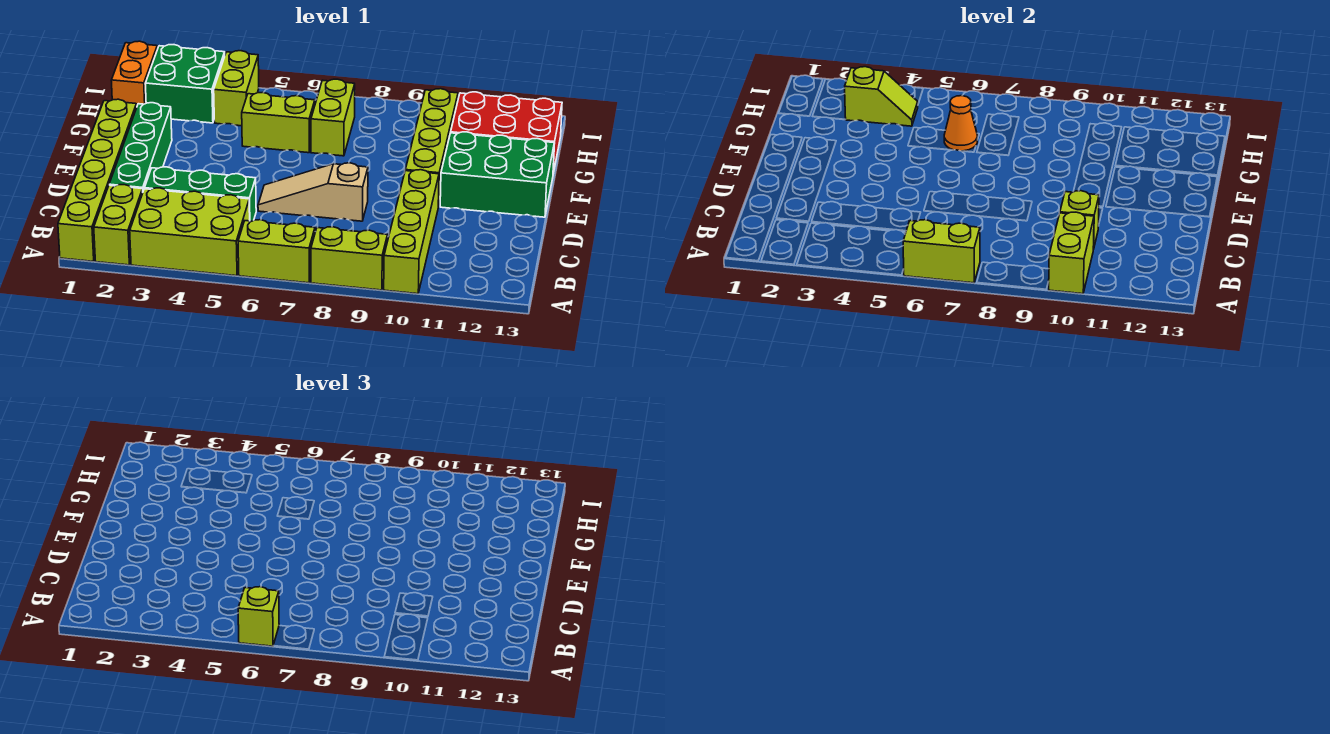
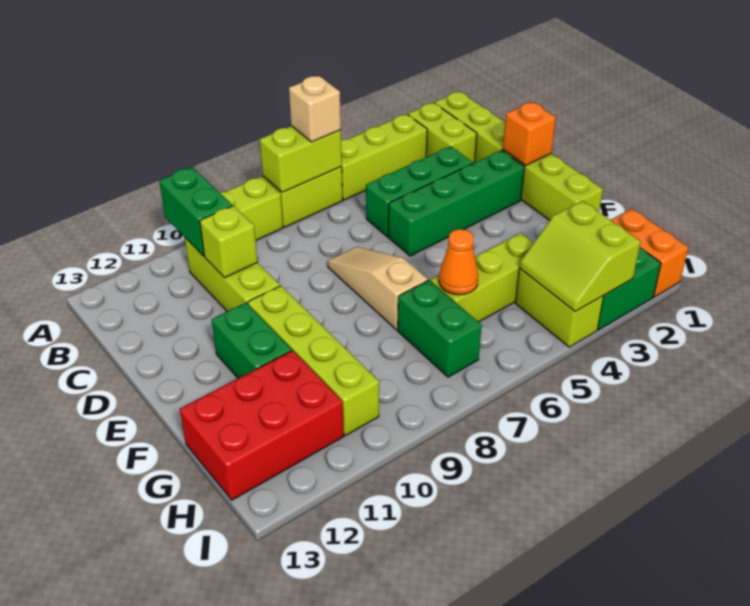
lime 2x3 brick [130,188,250,276] -> lime 1x3 brick [341,114,427,200]
lime 1x1 brick [238,587,279,646] -> tan 1x1 brick [289,76,341,142]
lime 1x4 brick [384,170,439,294] -> lime 1x3 brick [185,238,280,311]
lime 1x2 brick [1049,212,1094,294] -> green 1x2 brick [159,167,232,256]
green 1x4 brick [109,103,172,191] -> green 1x4 brick turned to [388,150,524,256]
none -> orange 1x1 brick [503,102,556,165]
tan 1x3 slope [258,163,368,221] -> tan 1x3 slope turned to [328,247,428,330]
green 2x3 brick [440,132,554,217] -> green 1x2 brick [212,303,292,378]
lime 1x2 brick [242,92,315,153] -> lime 1x3 brick [431,233,533,322]
lime 1x2 brick [311,79,355,156] -> green 1x2 brick [398,280,482,377]
lime 1x2 slope [845,67,918,126] -> lime 2x2 slope [520,201,641,312]

